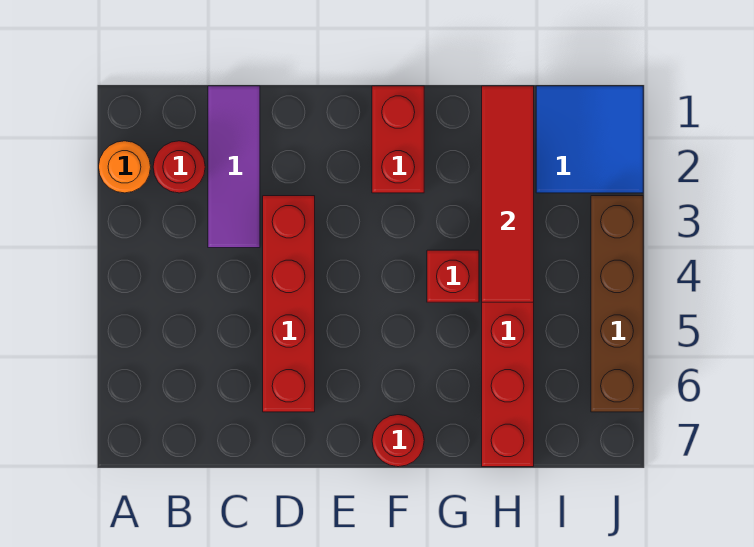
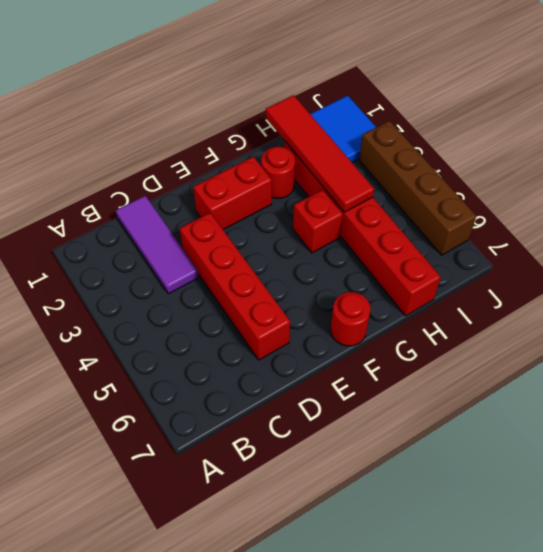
orange 1x1 round brick [99,141,151,193] -> none
red 1x1 round brick [153,141,205,193] -> red 1x1 round brick moved to [261,147,295,199]
red 1x2 brick [372,86,424,193] -> red 1x2 brick turned to [193,157,272,229]

